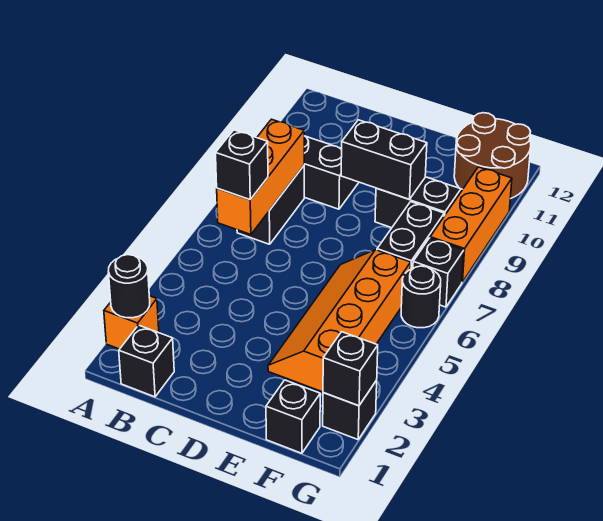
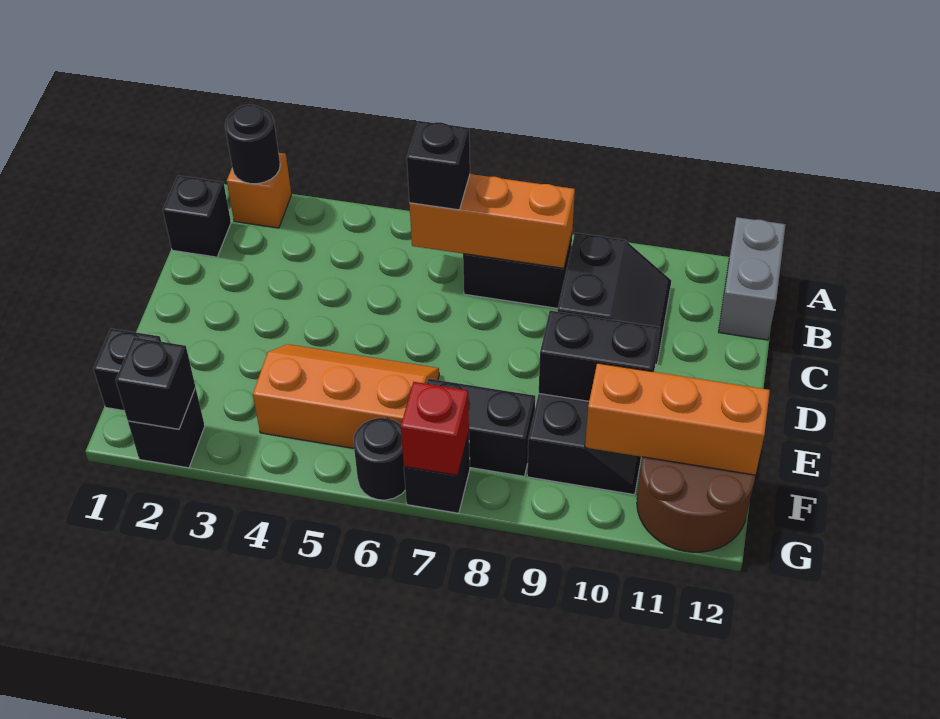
none -> grey 1x2 brick [719,217,786,340]
black 1x2 brick [341,120,427,199] -> black 1x2 brick turned to [539,311,660,401]
orange 2x4 slope [268,250,411,392] -> orange 2x3 slope [253,344,439,448]
none -> red 1x1 brick [401,382,469,475]
orange 1x3 brick [430,167,512,282] -> orange 1x3 brick moved to [585,363,770,475]

